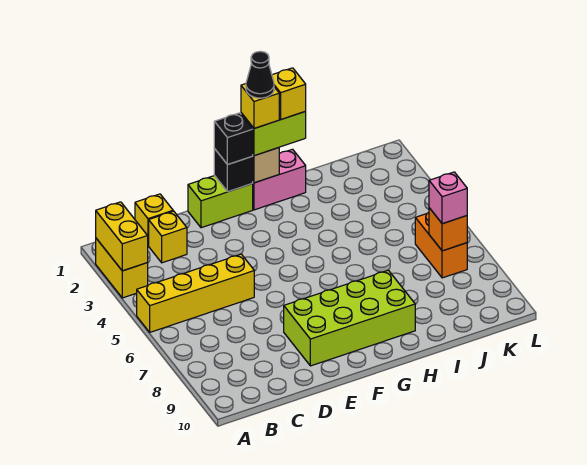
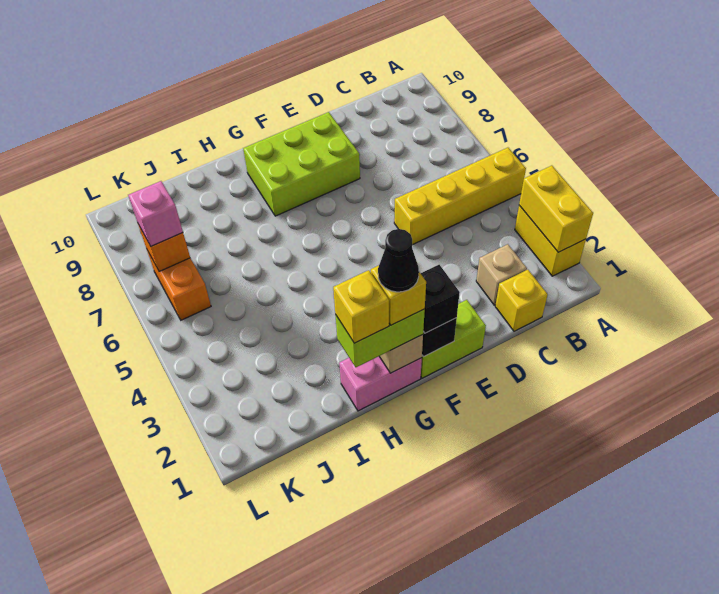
yellow 1x1 brick [149,211,187,263] -> tan 1x1 brick [476,244,527,305]
lime 2x4 brick [284,270,415,366] -> lime 2x3 brick [243,112,360,216]

